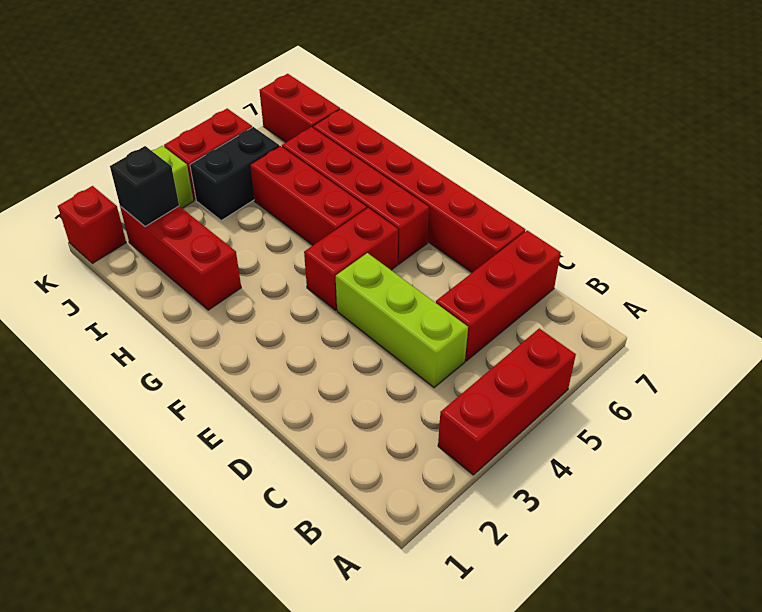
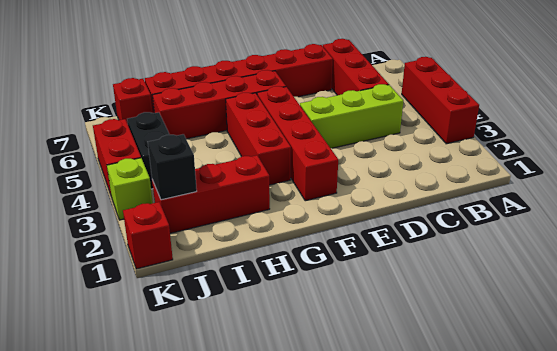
red 1x2 brick [304,208,398,310] -> red 1x4 brick [257,86,338,201]
red 1x3 brick [250,146,367,245] -> red 1x3 brick turned to [226,93,291,185]
red 1x2 brick [259,74,340,142] -> red 1x1 brick [113,78,153,124]

